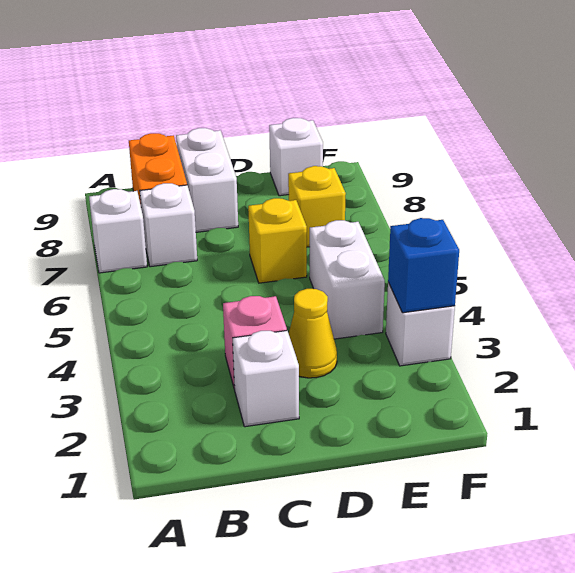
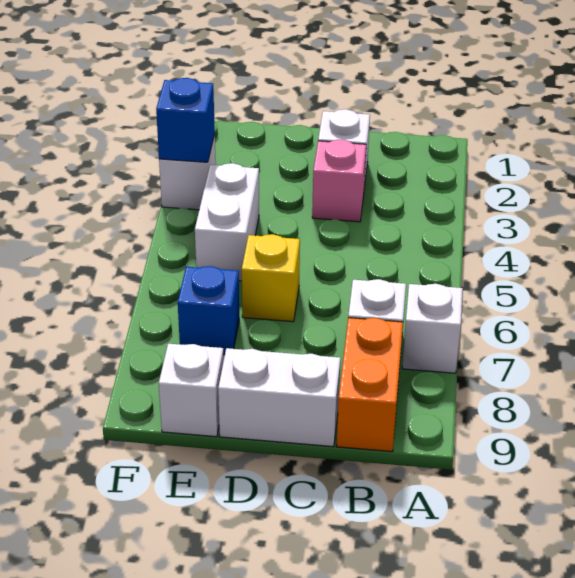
white 1x2 brick [176,128,238,232] -> white 1x2 brick turned to [218,348,340,447]
yellow 1x1 cone [289,289,337,378] -> none
yellow 1x1 brick [288,166,346,247] -> blue 1x1 brick [178,266,239,354]

